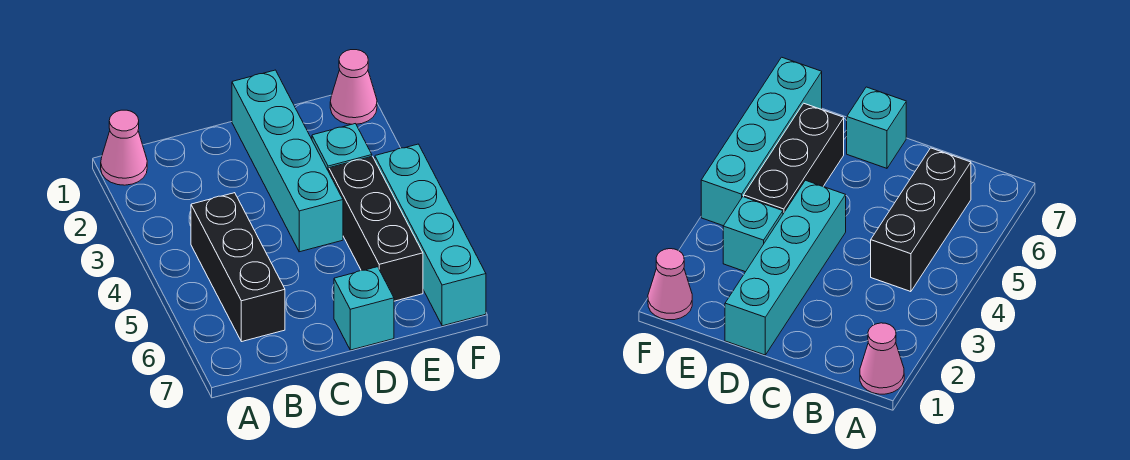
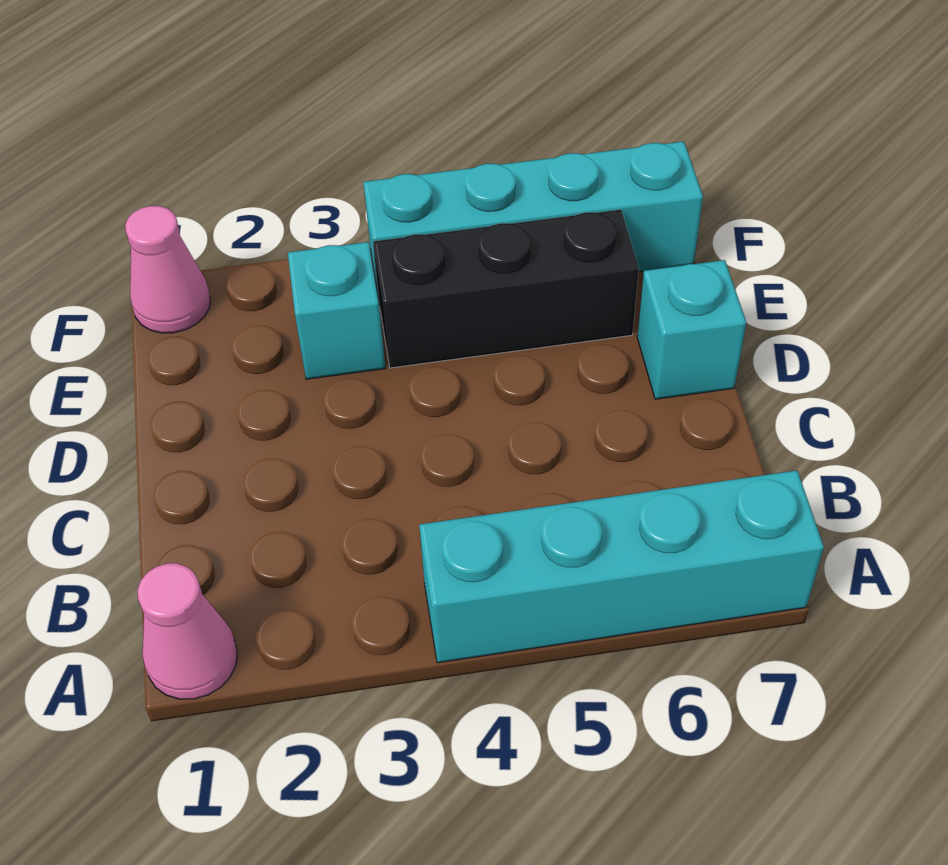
black 1x3 brick [191,193,285,342] -> none
cyan 1x4 brick [232,70,343,252] -> cyan 1x4 brick moved to [419,471,824,663]

